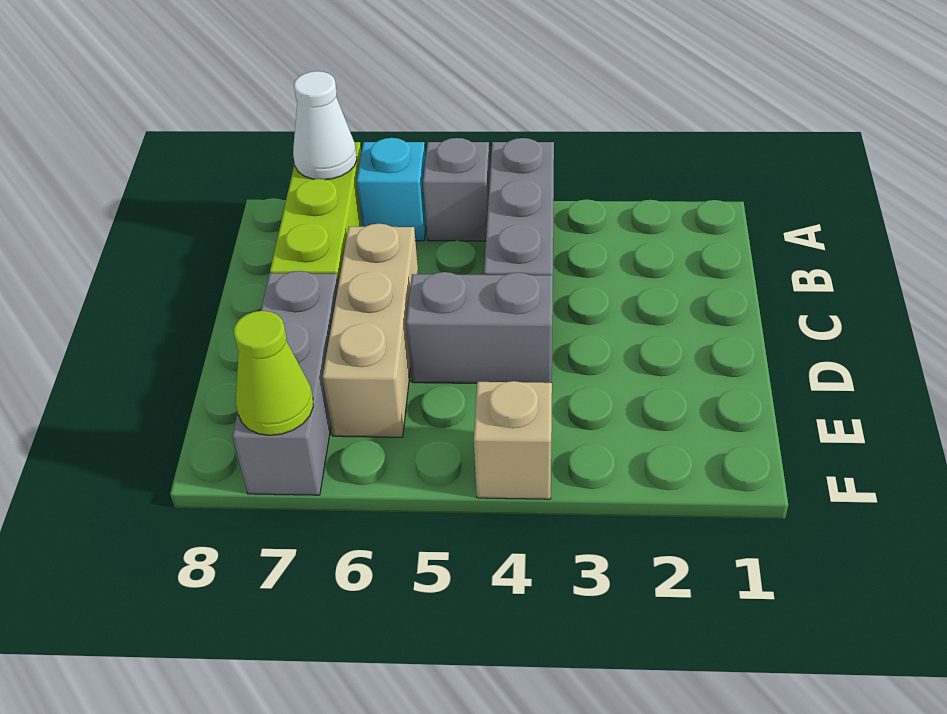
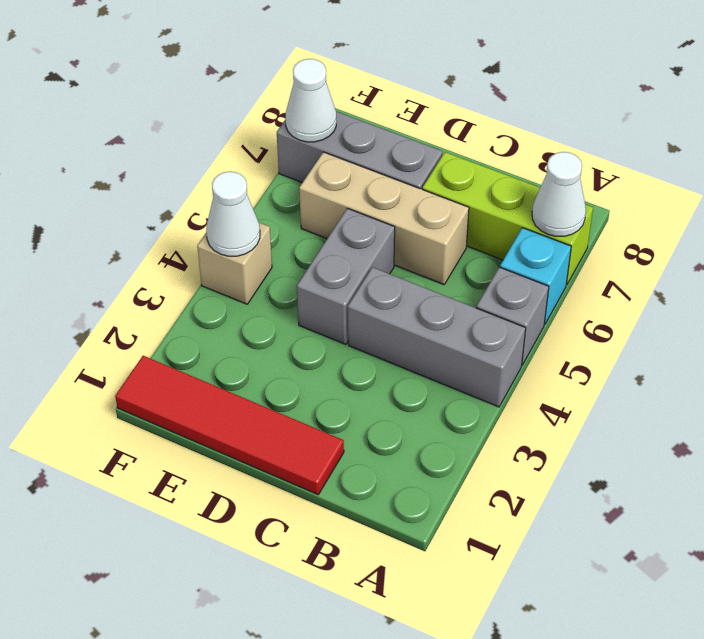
none -> red 1x4 tile [115,356,344,495]
none -> white 1x1 cone [206,172,260,256]
lime 1x1 cone [233,311,313,435] -> white 1x1 cone [286,59,336,142]

